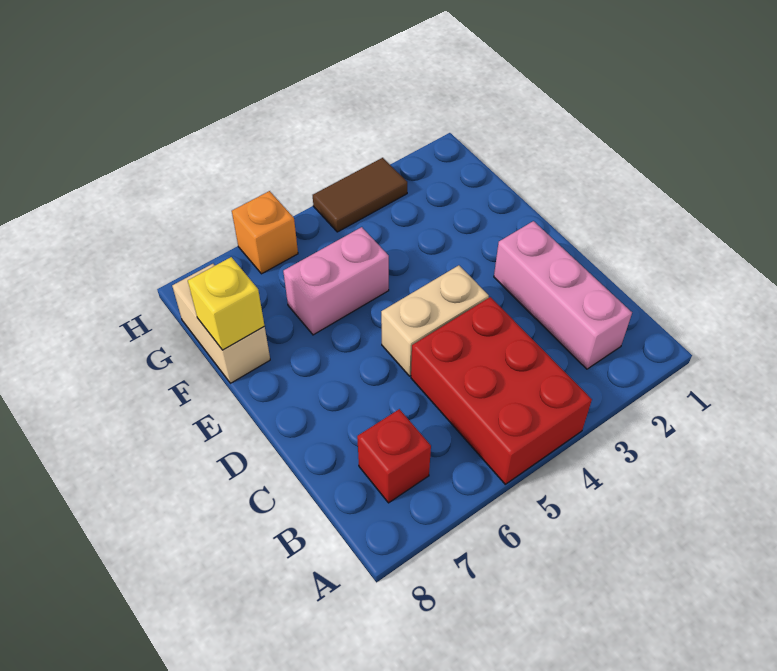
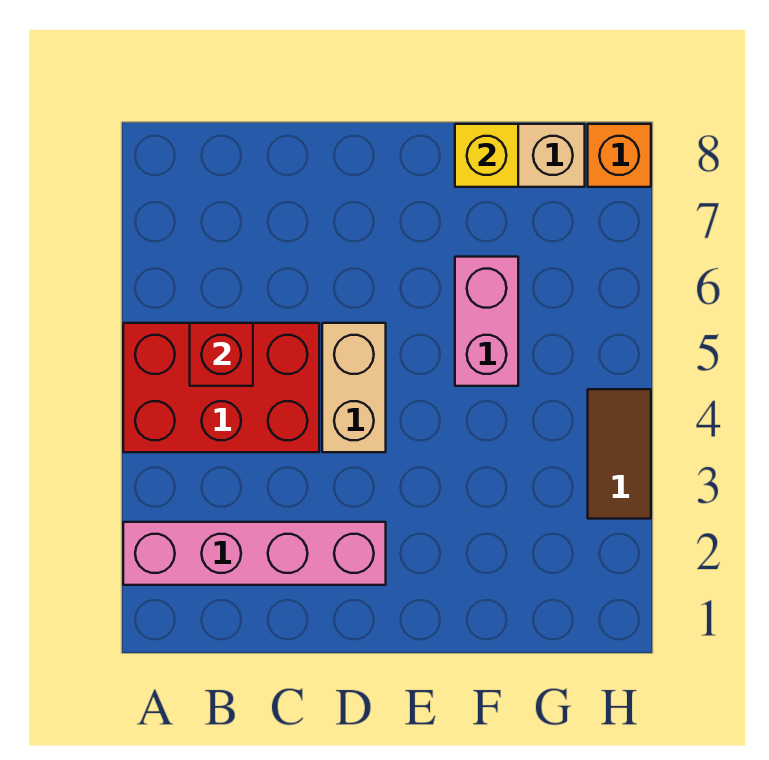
pink 1x3 brick [494,221,632,369] -> pink 1x4 brick [123,522,386,585]
red 1x1 brick [357,409,431,503] -> red 1x1 brick moved to [190,323,253,386]
orange 1x1 brick [232,191,298,274] -> orange 1x1 brick moved to [588,124,651,187]

